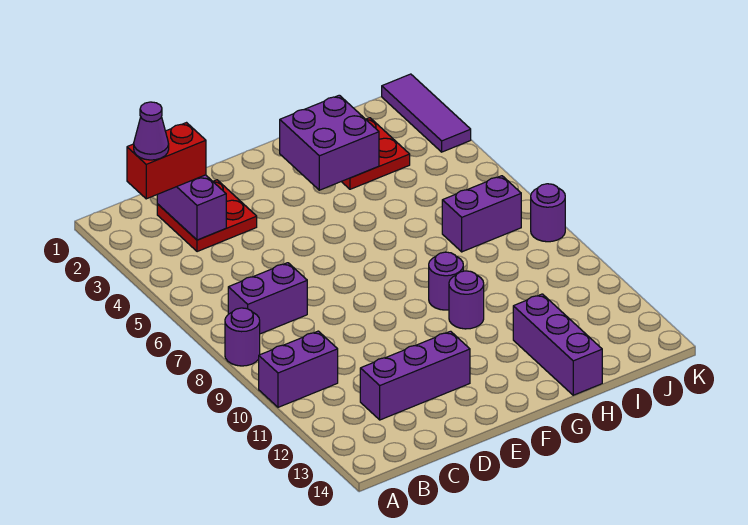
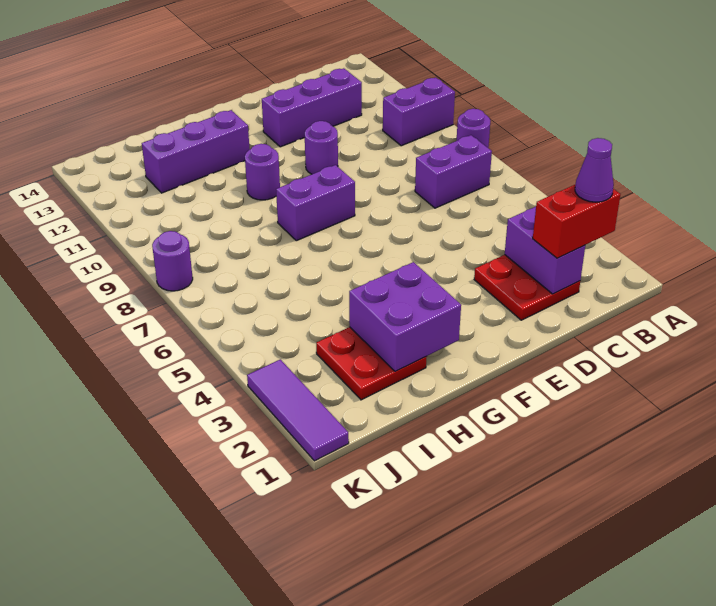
purple 1x1 round brick [429,252,463,310] -> purple 1x1 round brick moved to [305,121,338,174]
purple 1x3 brick [513,294,602,395] -> purple 1x3 brick turned to [142,110,250,193]
purple 1x2 brick [442,176,521,252] -> purple 1x2 brick moved to [276,165,355,241]

